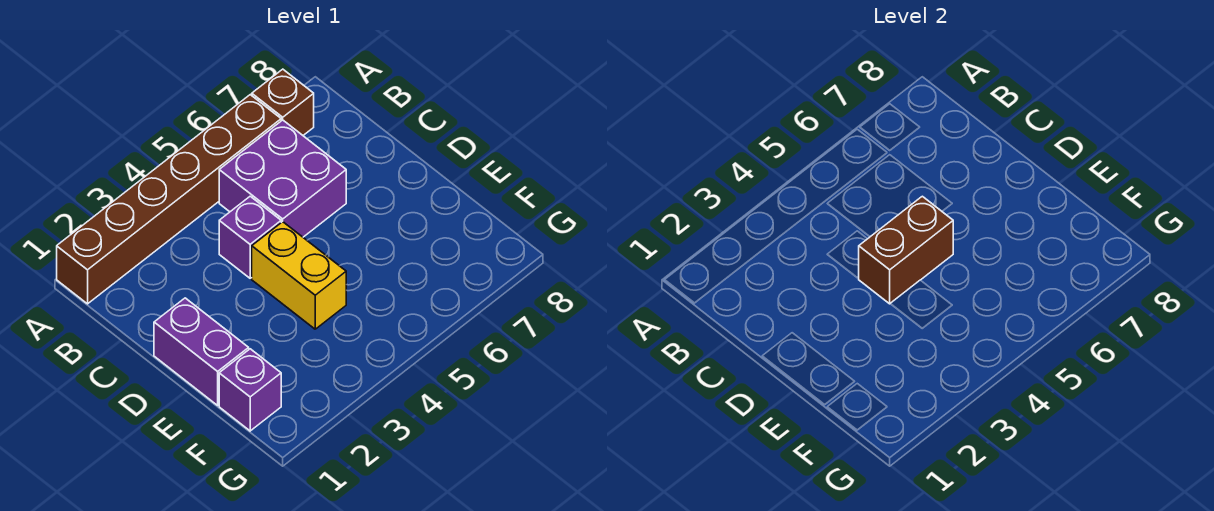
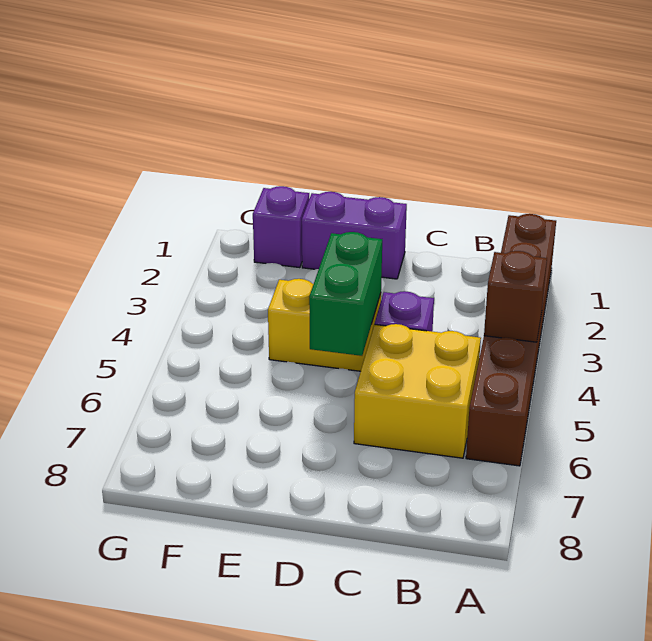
brown 1x1 brick [252,69,314,135] -> brown 1x1 brick moved to [484,251,547,342]
purple 2x2 brick [219,120,346,237] -> yellow 2x2 brick [354,324,481,458]
brown 1x2 brick [859,196,953,304] -> green 1x2 brick [309,232,382,356]

